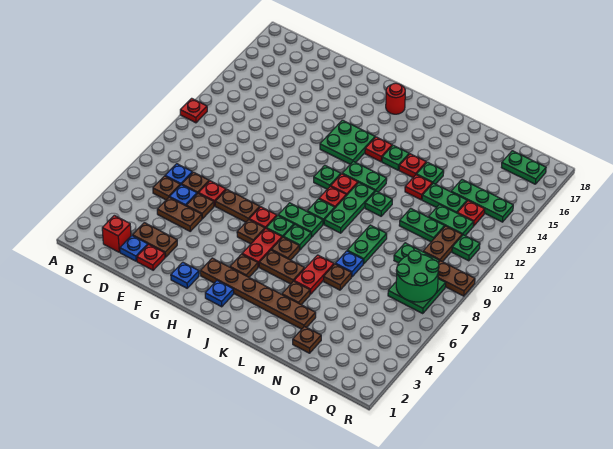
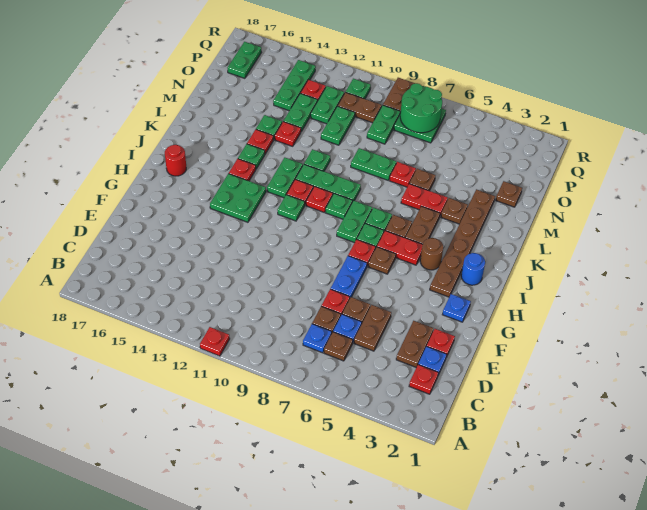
red 1x1 brick [102,215,131,252] -> red 1x1 plate [409,365,438,394]
brown 1x2 plate [215,190,260,222] -> blue 1x2 plate [331,256,367,297]
blue 1x1 plate [205,281,234,307] -> blue 1x1 round brick [461,253,485,285]
brown 1x1 plate [230,254,258,277] -> brown 1x1 round brick [420,238,443,270]
blue 1x1 plate [335,251,363,277] -> red 1x1 plate [389,162,416,187]

